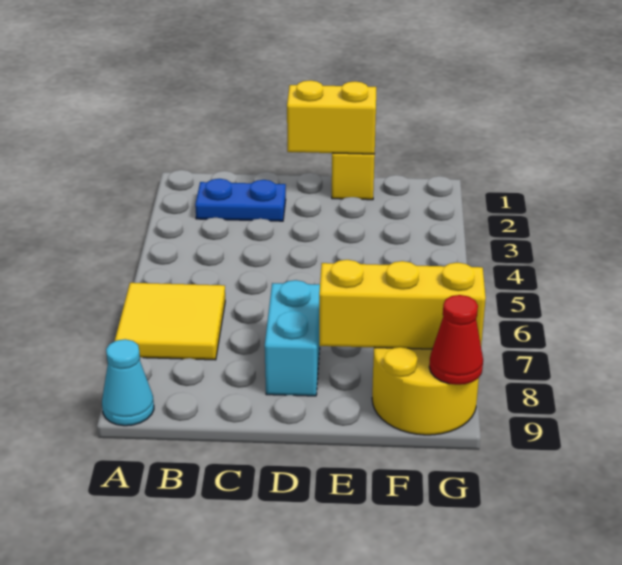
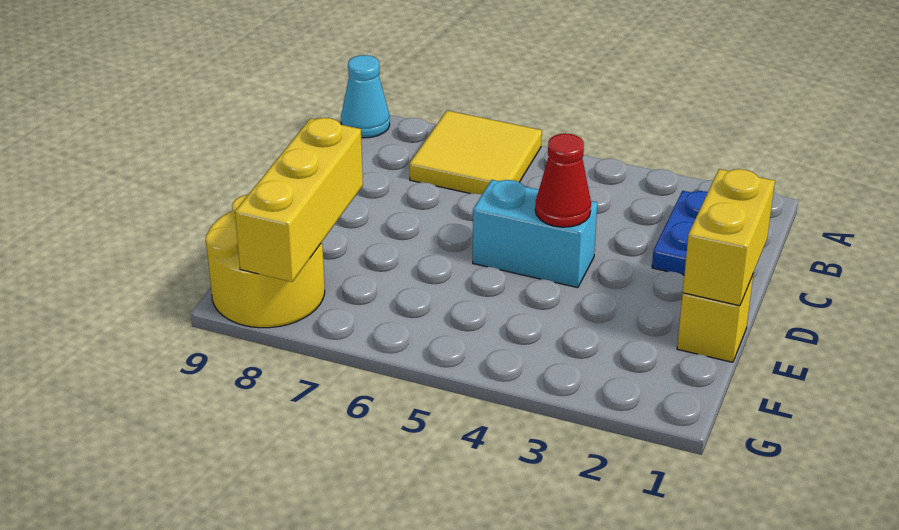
cyan 1x2 brick [265,280,320,396] -> cyan 1x2 brick moved to [473,180,597,288]
red 1x1 cone [429,295,483,385] -> red 1x1 cone moved to [535,133,591,227]

